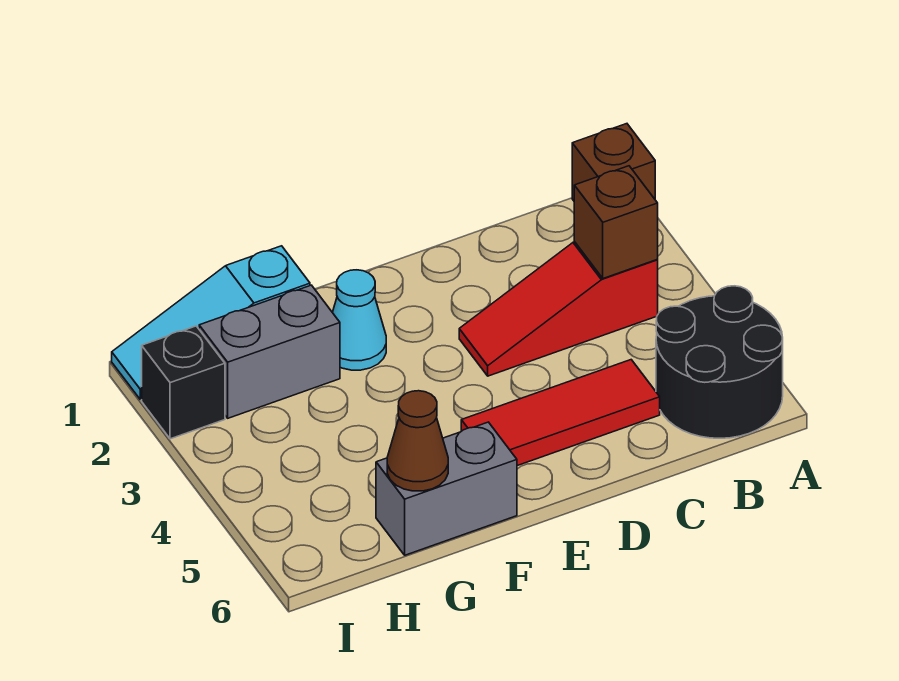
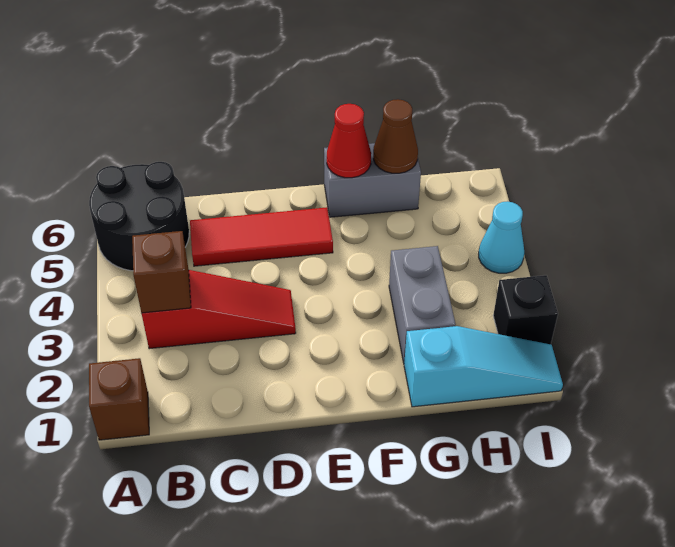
cyan 1x1 cone [332,270,386,370] -> cyan 1x1 cone moved to [479,201,524,273]
none -> red 1x1 cone [327,104,371,178]
grey 1x2 brick [199,285,340,418] -> grey 1x2 brick turned to [389,246,456,363]

